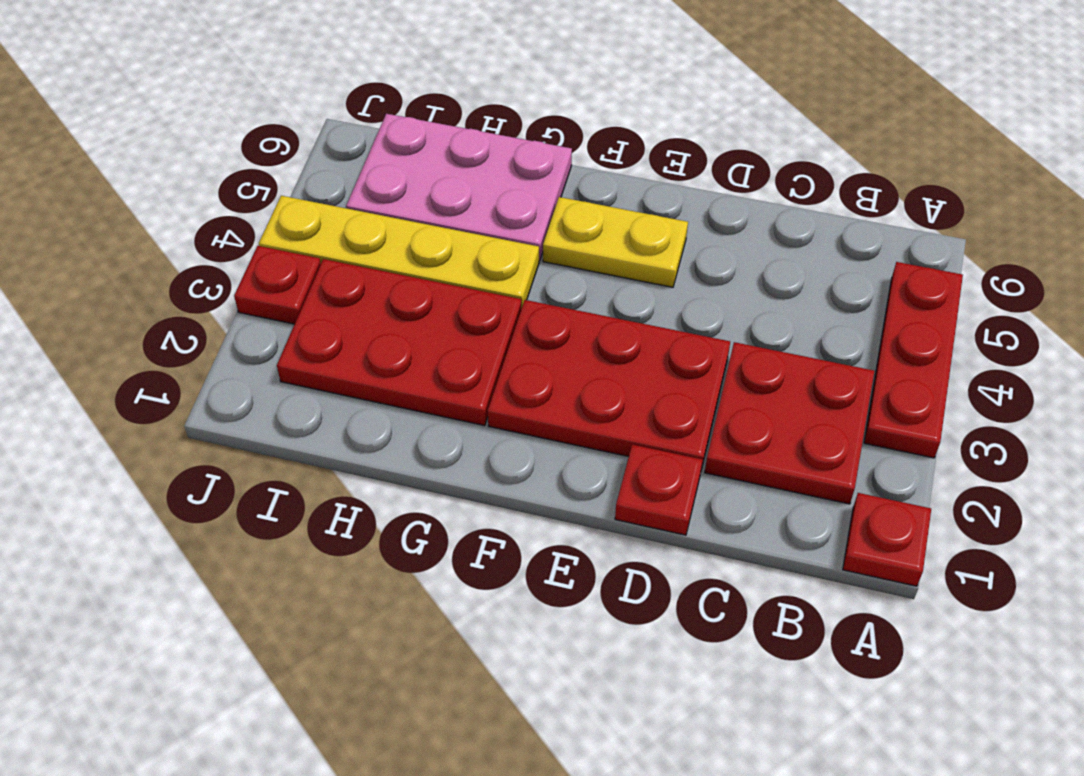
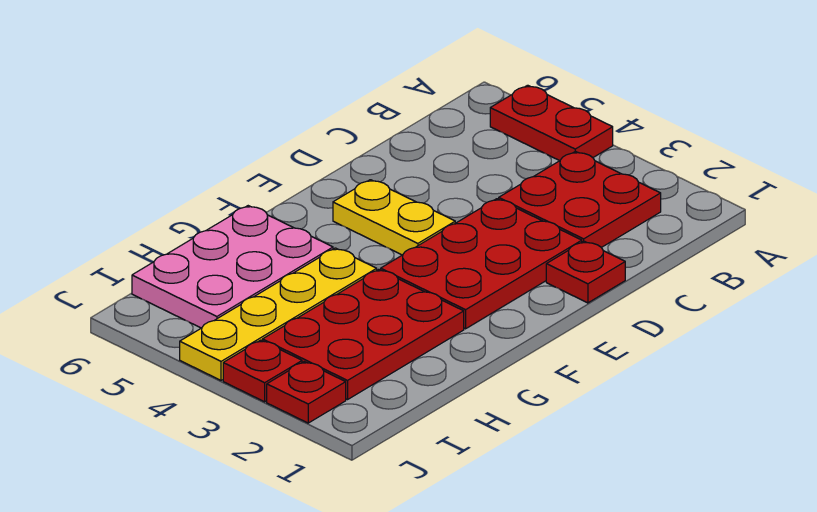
red 1x1 plate [843,493,931,586] -> red 1x1 plate moved to [267,362,346,423]
red 1x3 plate [864,262,963,458] -> red 1x2 plate [490,85,613,161]
yellow 1x2 plate [543,197,688,287] -> yellow 1x2 plate turned to [333,180,455,255]

